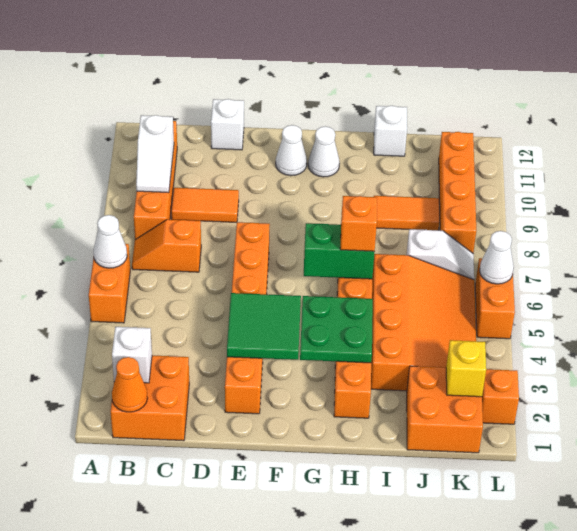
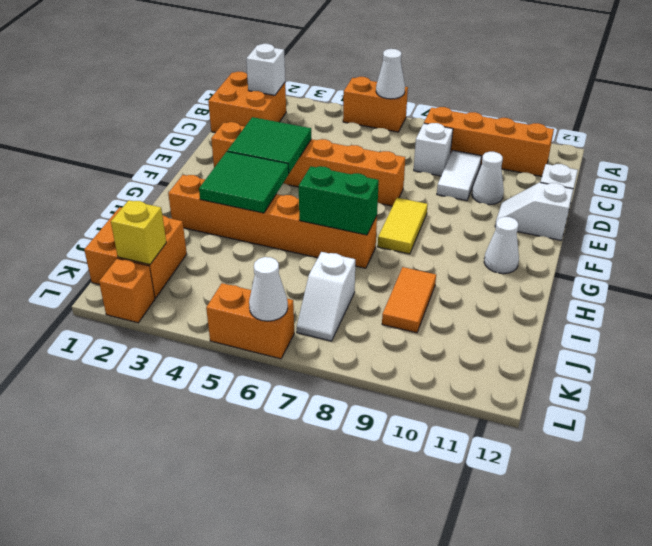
orange 1x1 cone [112,357,148,412] -> none
orange 1x2 slope [132,219,201,272] -> none
white 1x2 slope [136,115,174,193] -> white 1x2 slope moved to [495,183,573,240]
orange 1x2 tile [171,188,239,222] -> white 1x2 tile [437,150,482,201]
none -> yellow 1x2 tile [378,198,428,254]
white 1x1 cone [276,125,307,176] -> white 1x1 cone moved to [472,152,504,205]
green 2x2 plate [300,296,373,363] -> green 2x2 tile [199,152,289,213]
green 1x2 brick [304,223,374,279] -> green 1x2 brick turned to [299,166,379,235]
orange 1x1 brick [340,196,377,251] -> none
orange 3x4 slope [371,254,476,391] -> none
white 1x1 brick [374,106,407,156] -> white 1x1 brick moved to [414,123,453,176]
orange 1x4 brick [439,132,476,253] -> none

